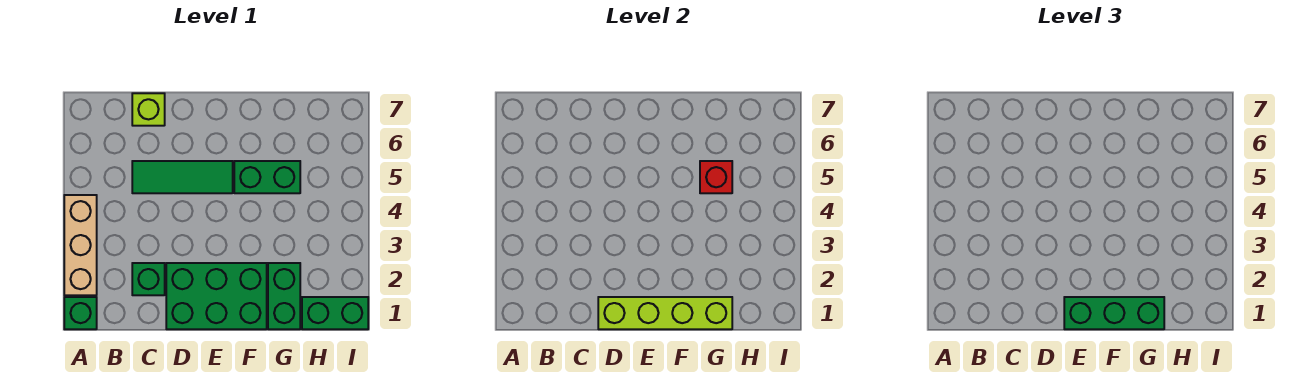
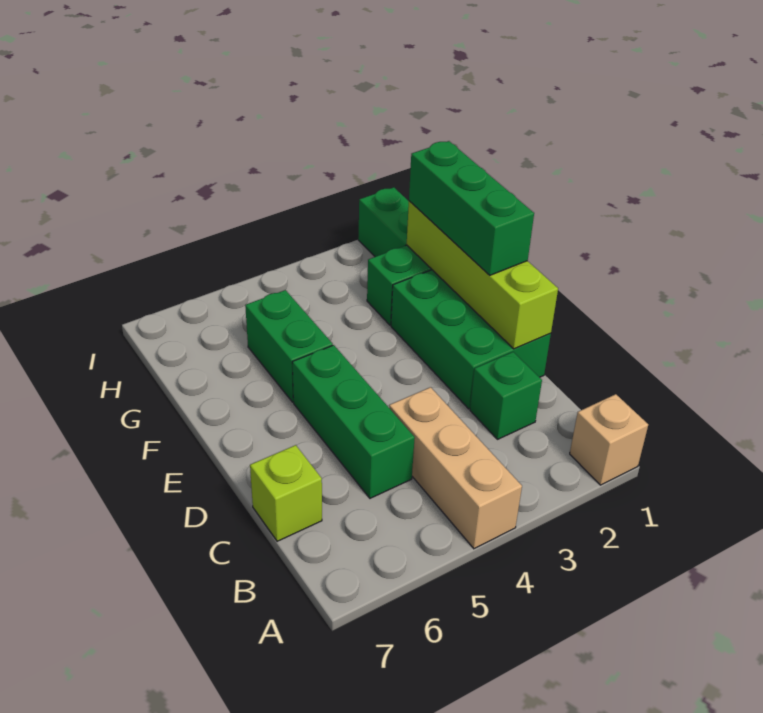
green 1x1 brick [64,297,97,329] -> tan 1x1 brick [570,394,648,485]
tan 1x3 brick [64,195,97,295] -> tan 1x3 brick turned to [389,387,522,549]
green 1x3 tile [132,161,233,193] -> green 1x3 brick [292,345,415,498]
red 1x1 brick [700,161,732,193] -> none

